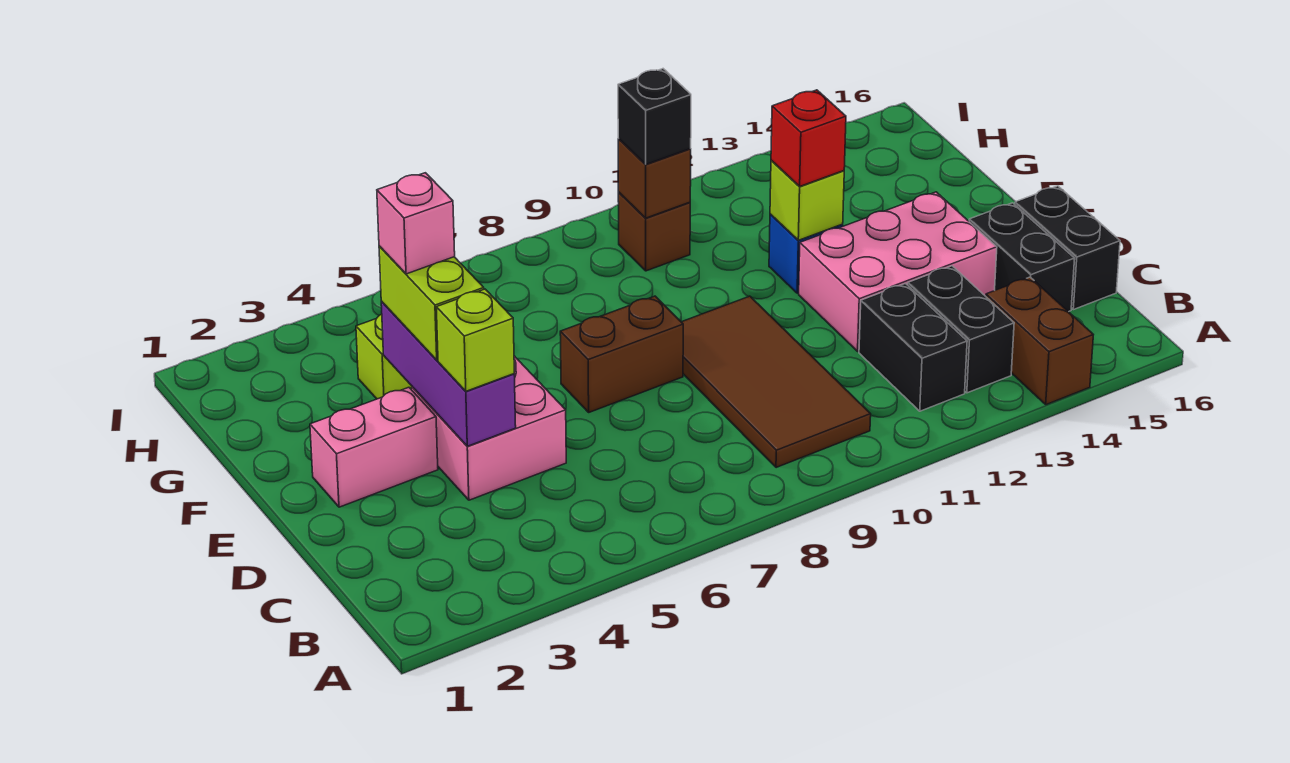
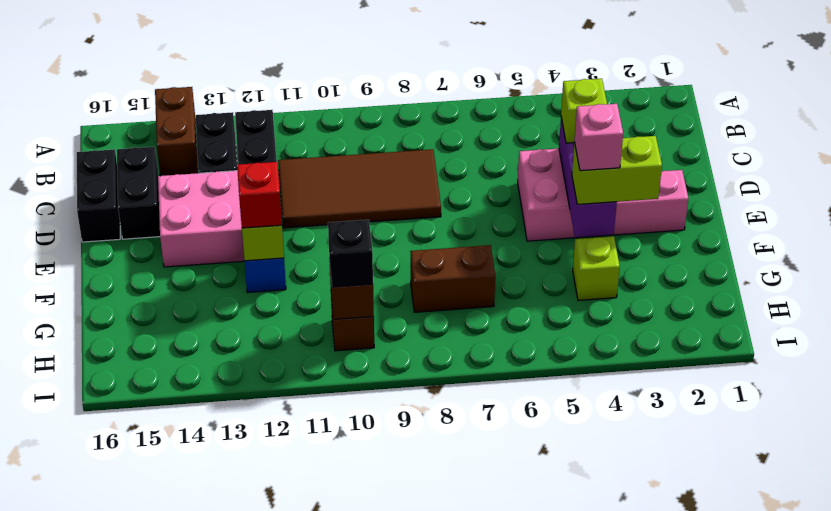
brown 2x4 tile [682,296,871,468] -> brown 2x4 tile turned to [278,149,441,228]
lime 1x2 brick [379,246,484,360] -> lime 1x2 brick turned to [572,136,662,204]
brown 1x2 brick [560,296,683,412] -> brown 1x2 brick moved to [410,245,495,312]

